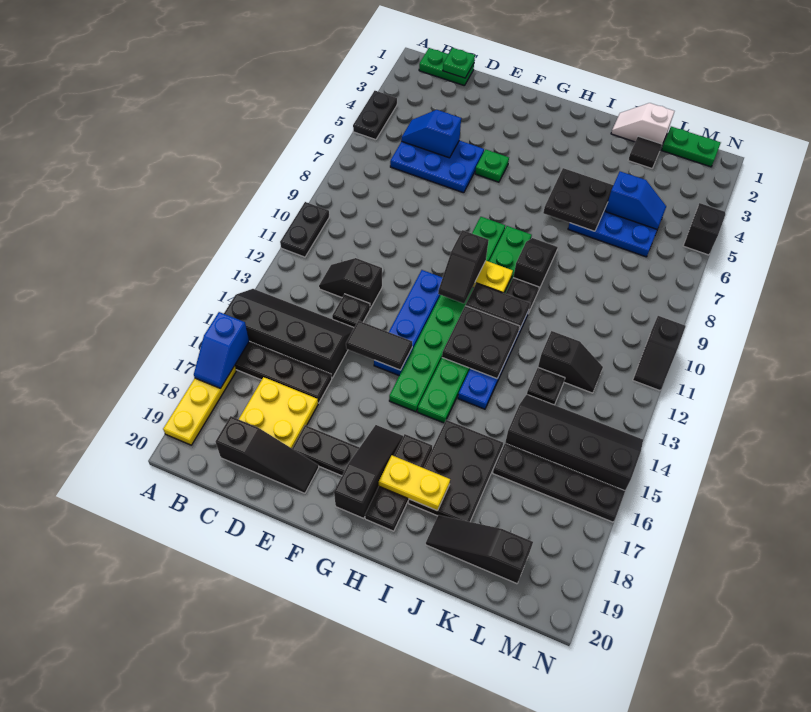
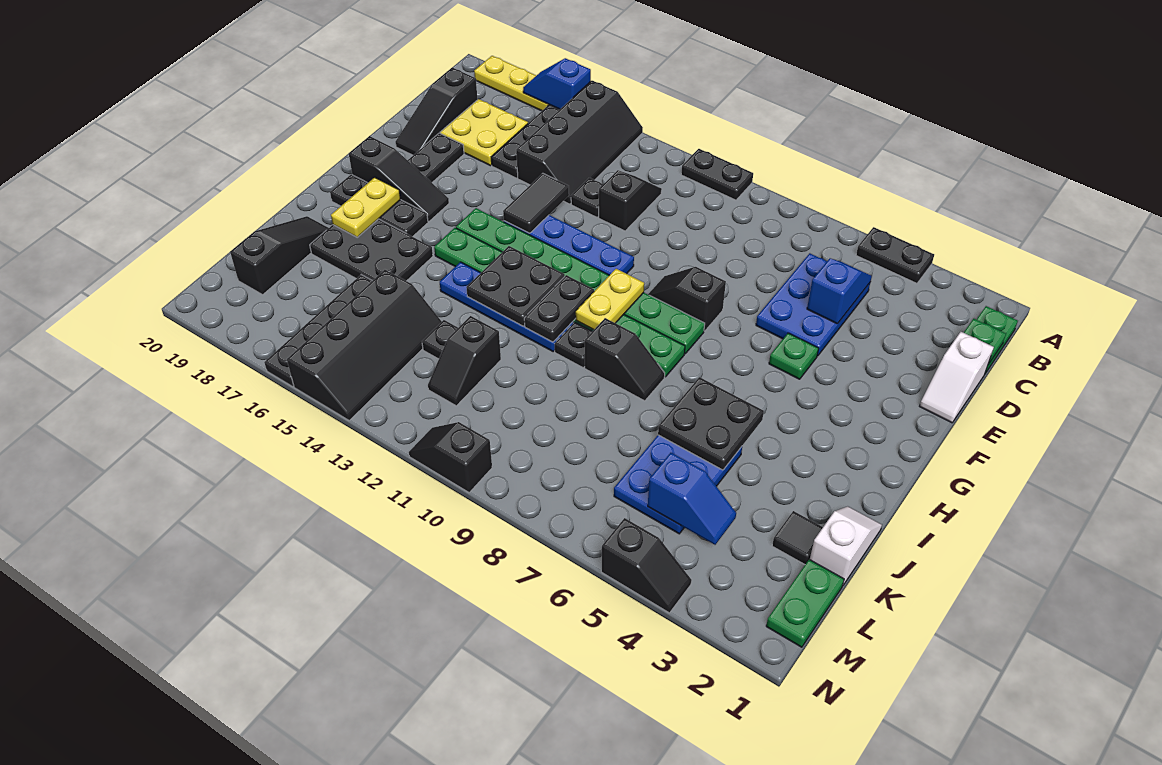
none -> white 1x2 slope [920,332,994,423]
black 1x2 slope [438,230,489,303] -> black 1x2 slope moved to [648,267,726,331]
blue 1x2 slope [605,171,666,229] -> blue 1x2 slope turned to [648,453,736,545]

